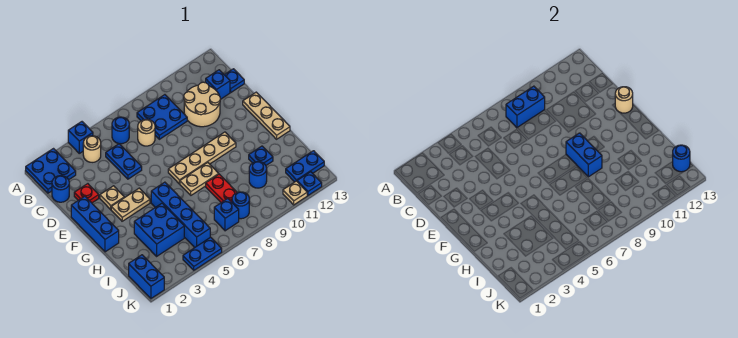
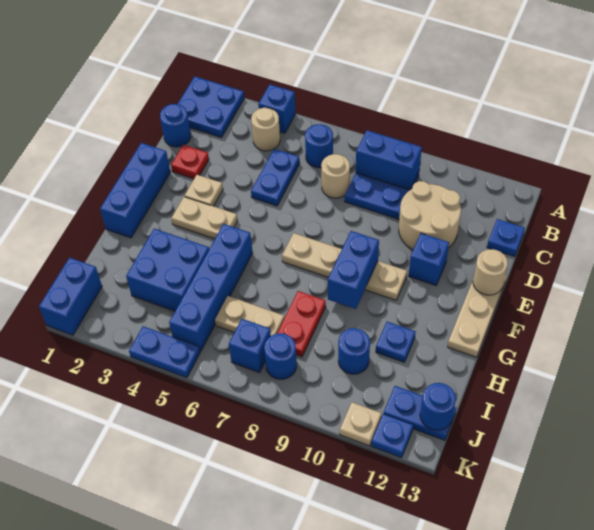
blue 1x1 brick [206,70,230,100] -> blue 1x1 brick moved to [409,233,449,285]
tan 1x2 plate [180,163,219,195] -> tan 1x2 plate moved to [215,296,284,336]

